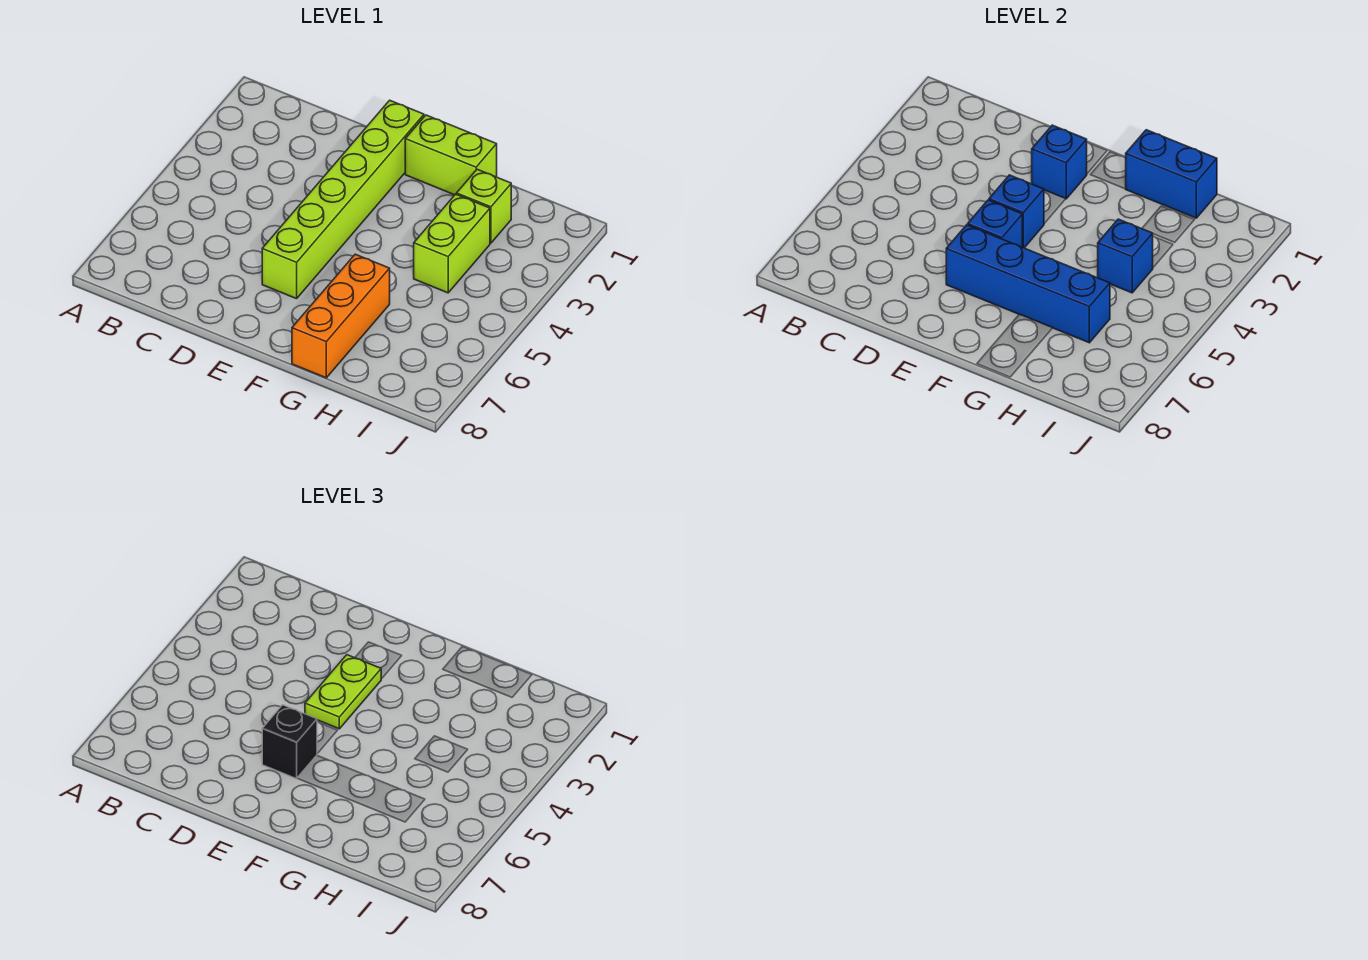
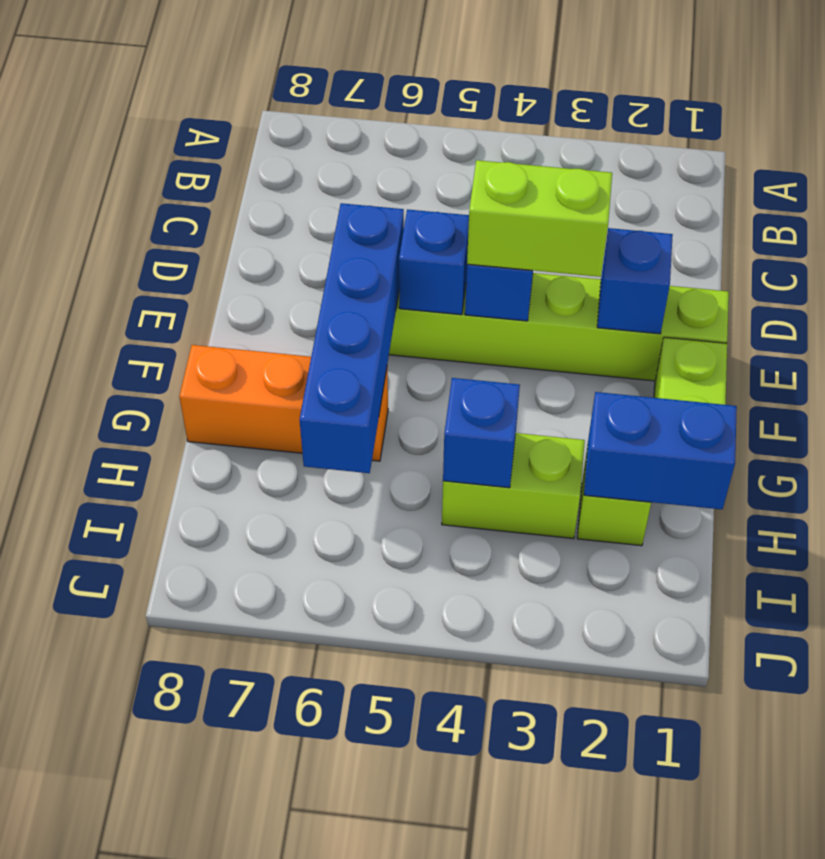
lime 1x2 plate [305,655,381,729] -> lime 1x2 brick [467,160,612,277]
black 1x1 brick [262,705,317,779] -> none
blue 1x2 brick [1126,130,1217,218] -> blue 1x2 brick turned to [584,392,737,509]

